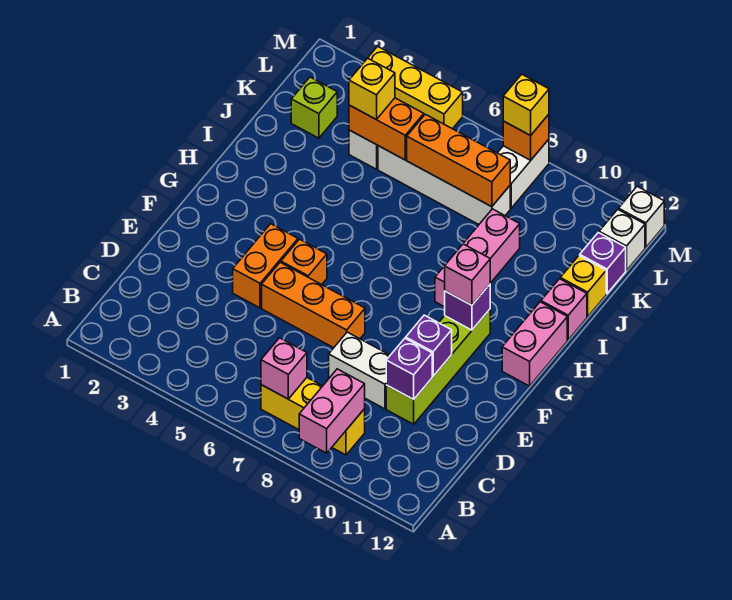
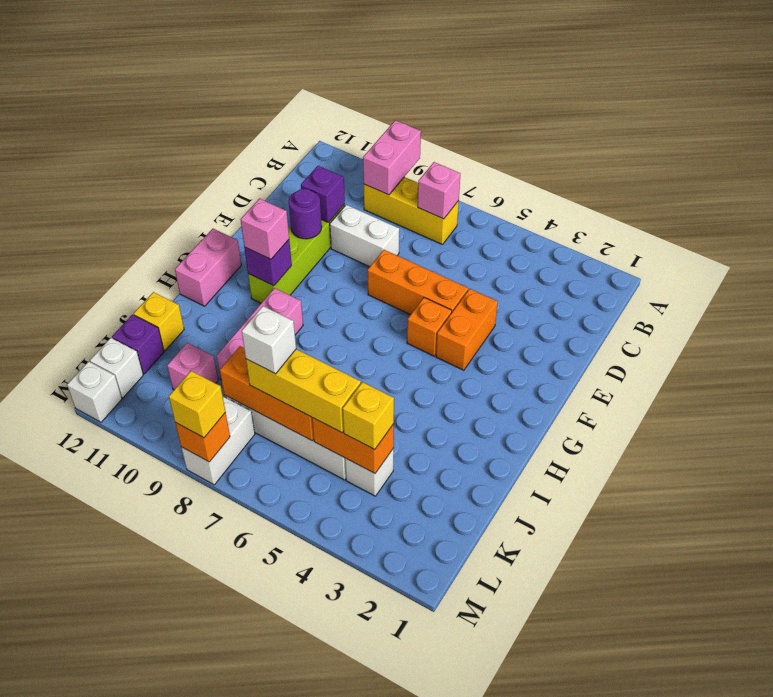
purple 1x1 brick [406,315,452,376] -> purple 1x1 round brick [289,189,322,239]
pink 1x1 brick [541,279,587,340] -> pink 1x1 brick moved to [167,343,218,390]
lime 1x1 brick [291,77,337,138] -> none
none -> white 1x1 brick [242,306,296,374]
yellow 1x3 brick [368,46,463,129] -> yellow 1x3 brick moved to [246,349,361,433]

